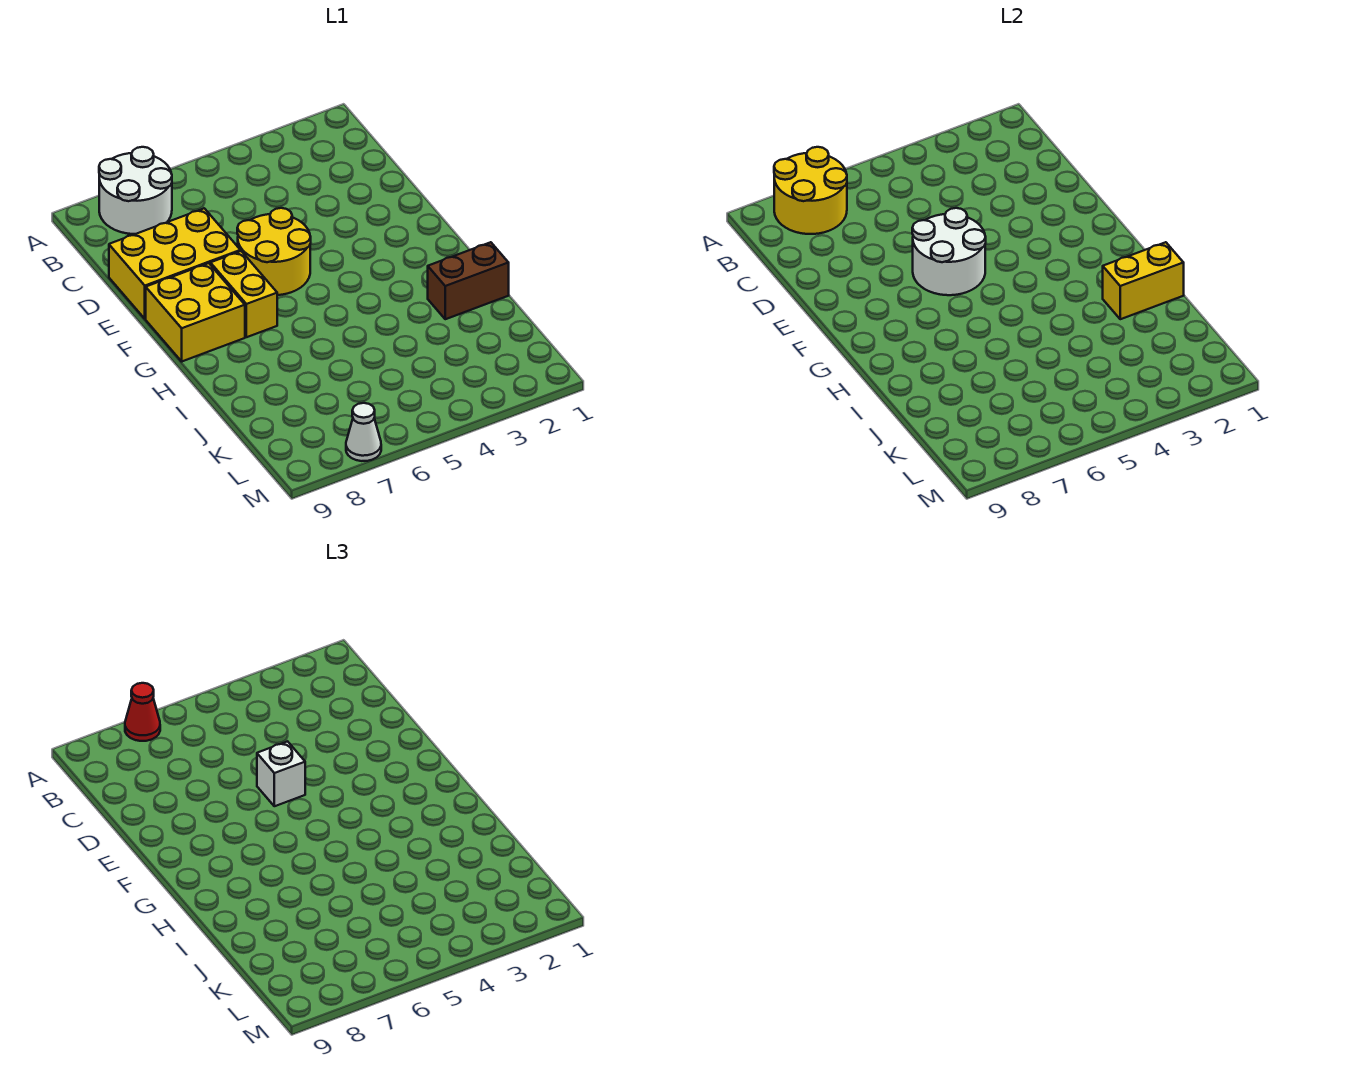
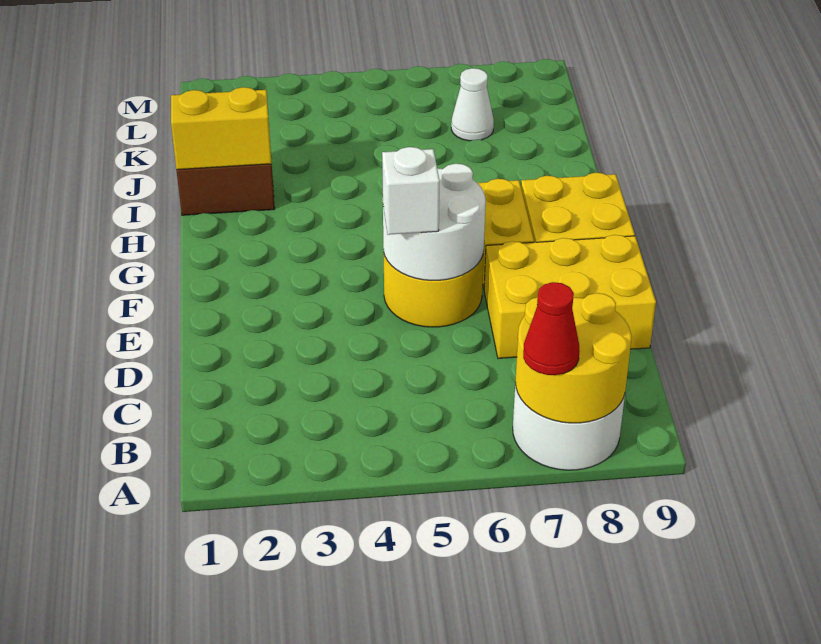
white 1x1 cone [346,403,381,461] -> white 1x1 cone moved to [451,68,494,141]

